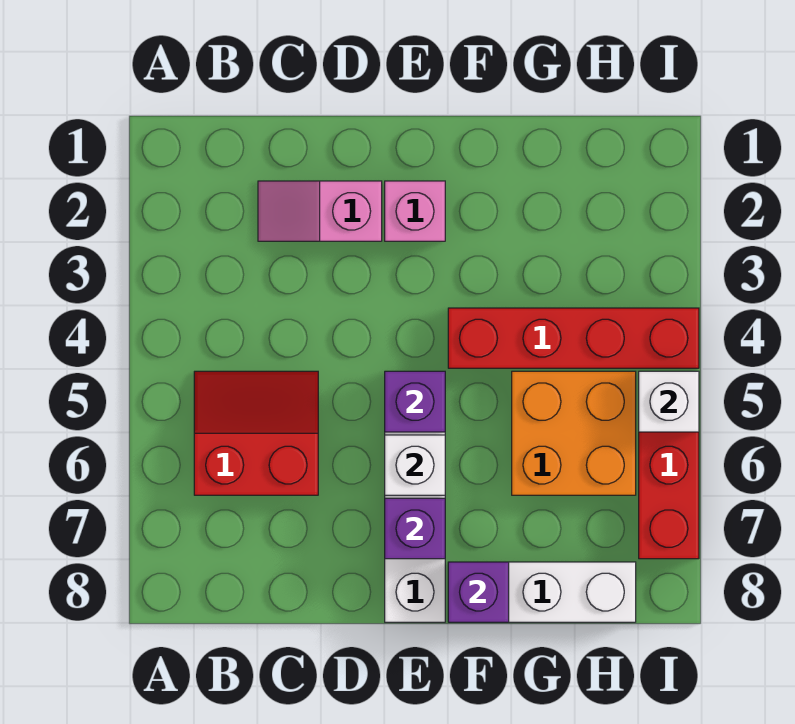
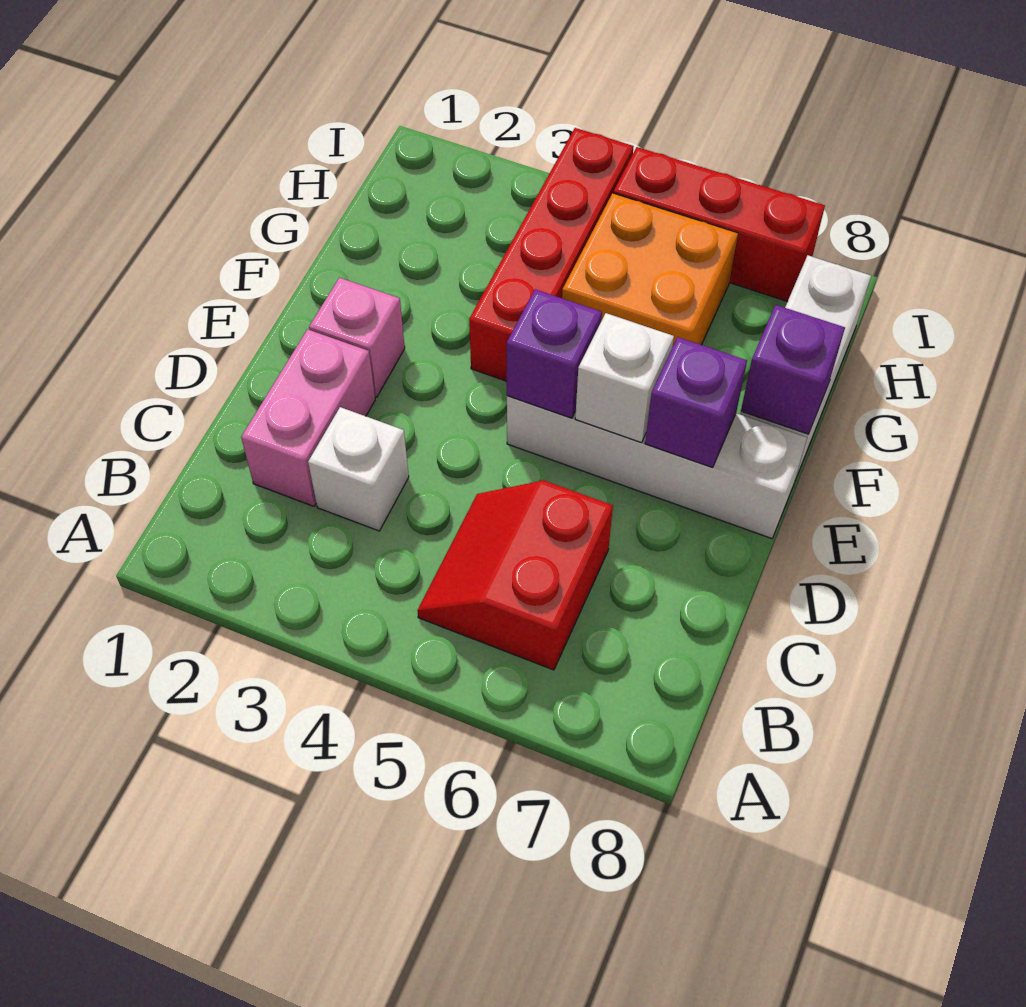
pink 1x2 slope [258,181,382,241] -> pink 1x2 brick [241,329,375,506]
white 1x1 brick [639,371,699,432] -> white 1x1 brick moved to [308,407,409,531]

